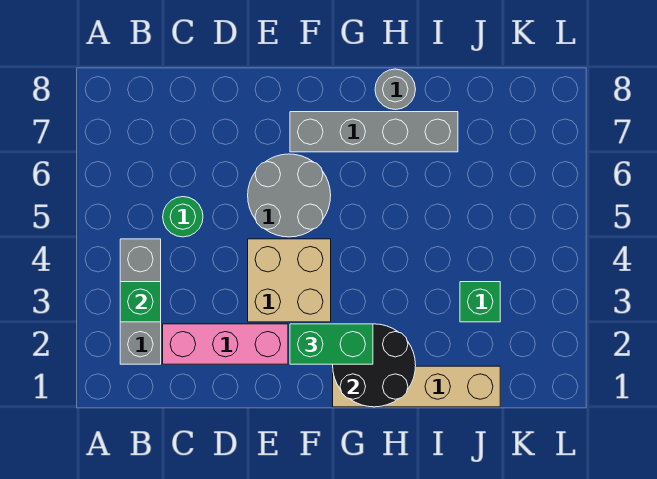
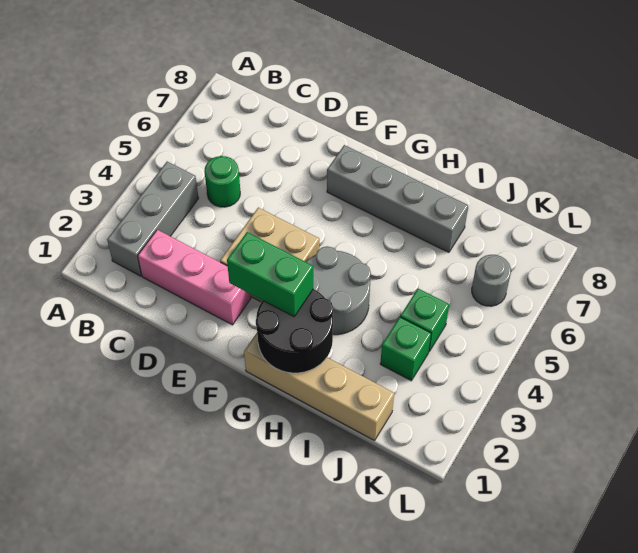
green 1x1 brick [120,282,161,322] -> green 1x1 brick moved to [400,289,449,351]
grey 2x2 round brick [248,154,331,237] -> grey 2x2 round brick moved to [306,246,371,335]
grey 1x1 round brick [375,69,416,110] -> grey 1x1 round brick moved to [472,255,511,306]

